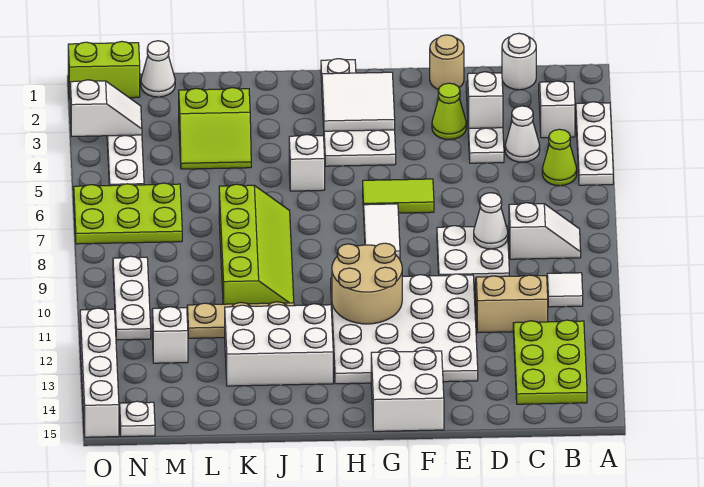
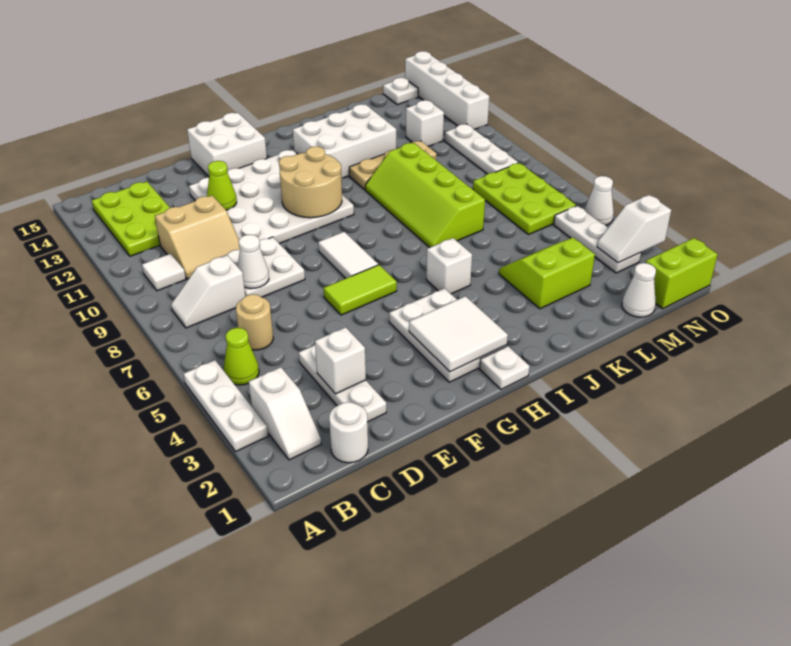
white 1x1 cone [505,106,540,162] -> white 1x1 cone moved to [584,176,614,225]
tan 1x1 round brick [430,35,464,90] -> tan 1x1 round brick moved to [236,294,273,350]
lime 1x1 cone [432,83,466,140] -> lime 1x1 cone moved to [207,161,237,210]
lime 2x3 plate [74,183,182,244] -> lime 2x3 plate turned to [473,163,576,235]

